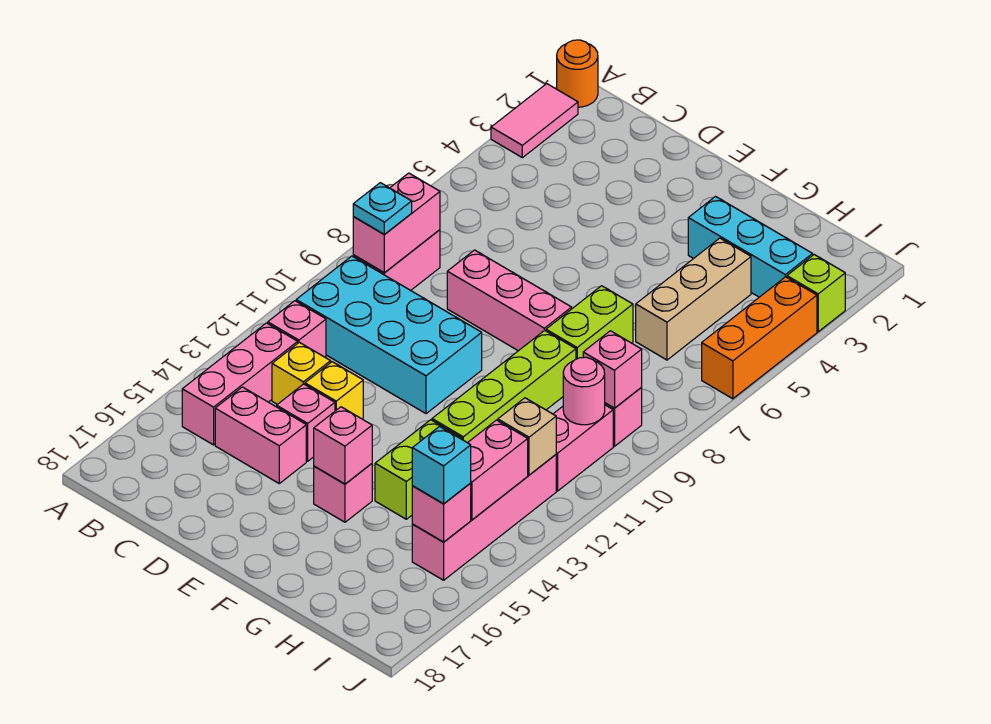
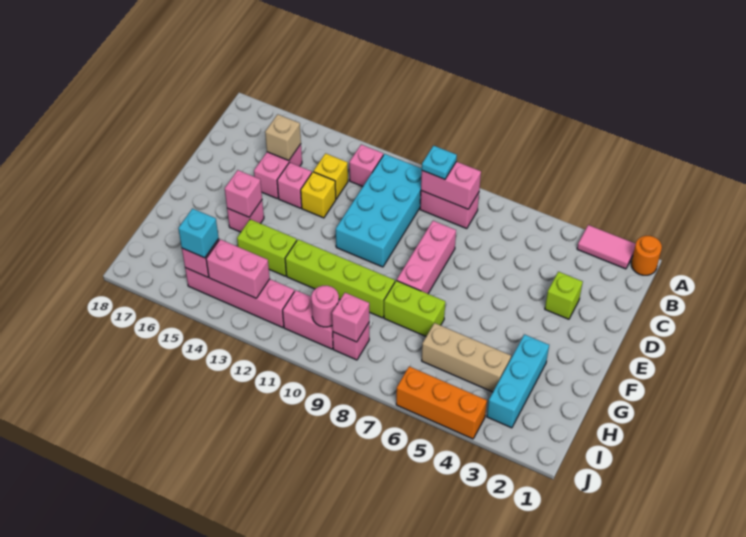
pink 1x3 brick [182,323,298,445] -> none
tan 1x1 brick [498,398,556,475] -> tan 1x1 brick moved to [265,114,301,161]
lime 1x1 brick [787,255,845,332] -> lime 1x1 brick moved to [545,272,583,319]

